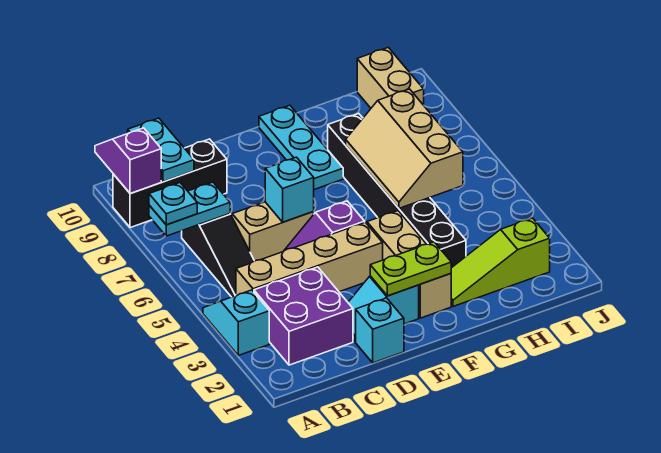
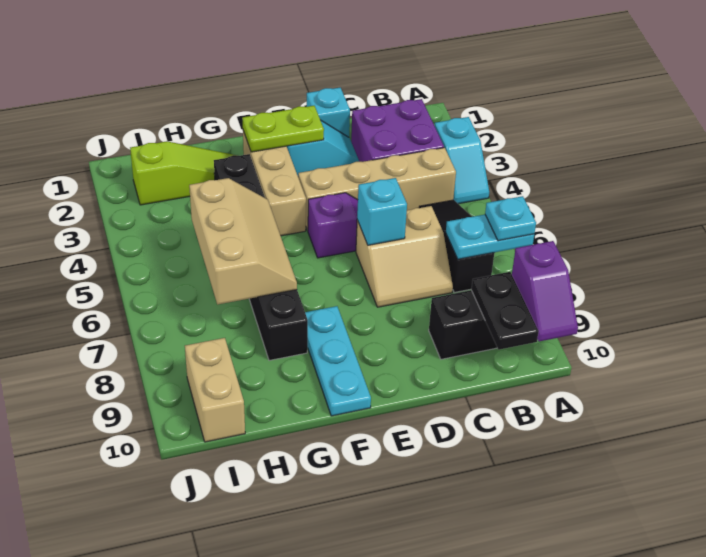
cyan 1x2 plate [128,118,194,182] -> black 1x2 plate [471,272,539,350]

